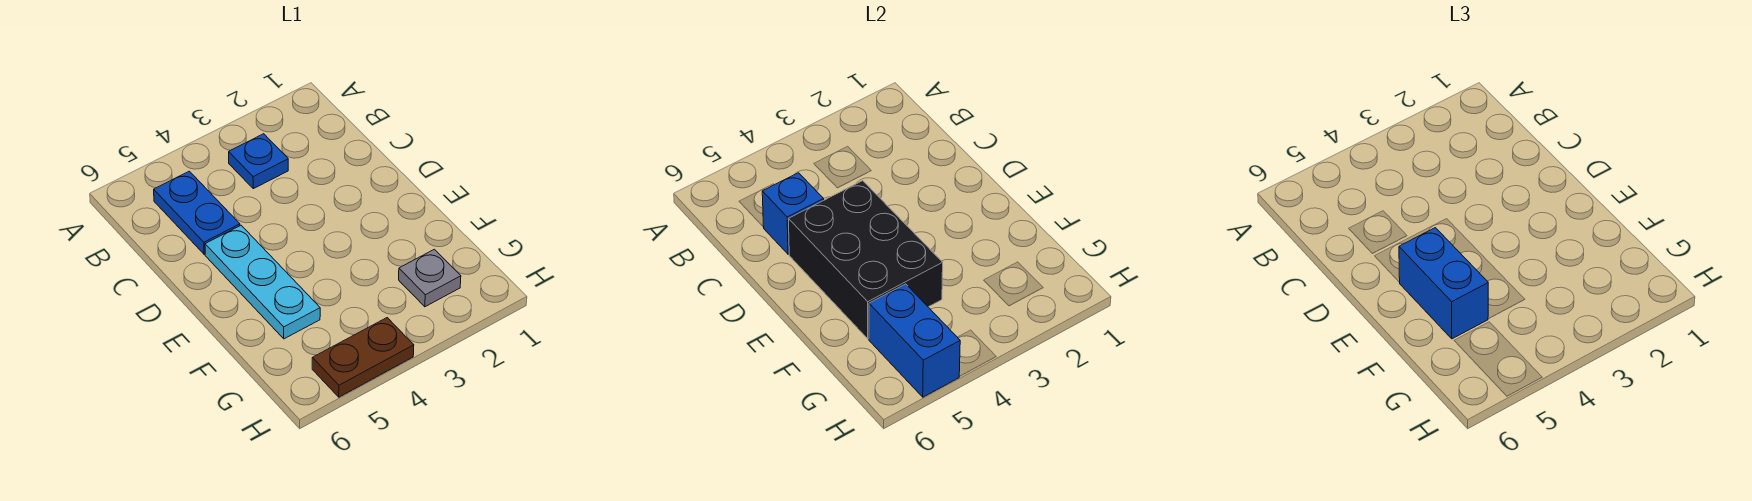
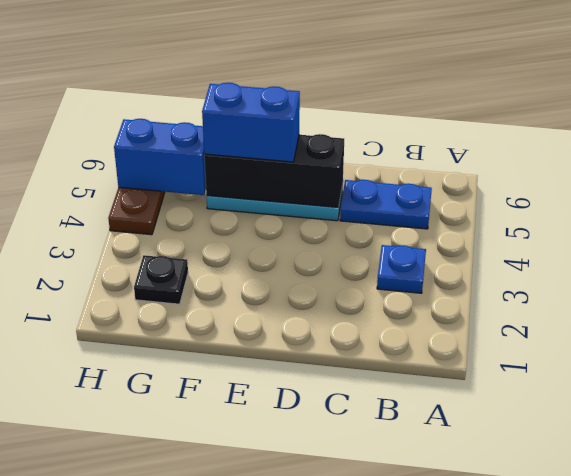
blue 1x1 brick [762,173,824,254] -> none
black 2x3 brick [788,181,943,339] -> black 1x3 brick [204,134,344,207]
grey 1x1 plate [399,249,461,307] -> black 1x1 plate [134,255,188,304]

